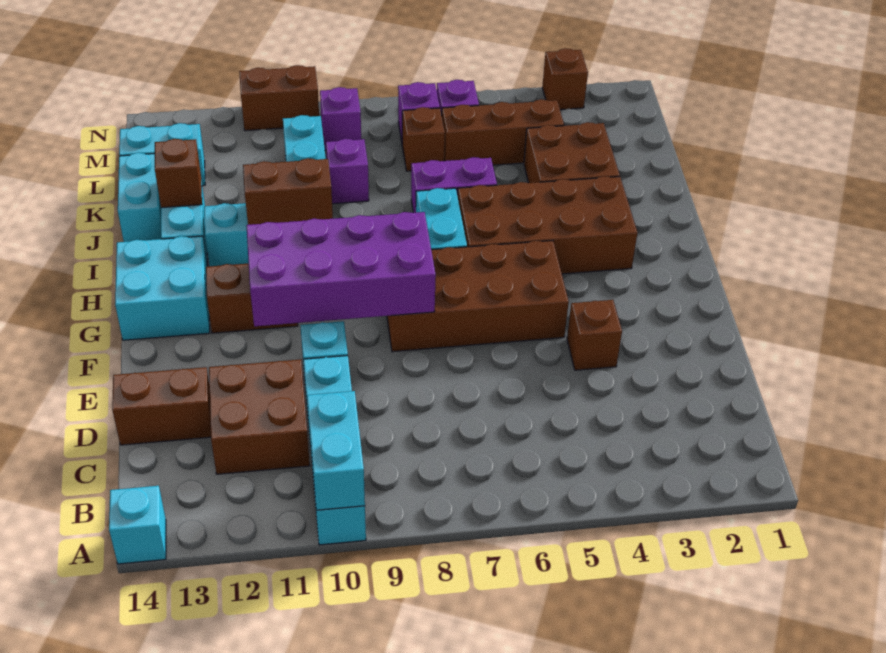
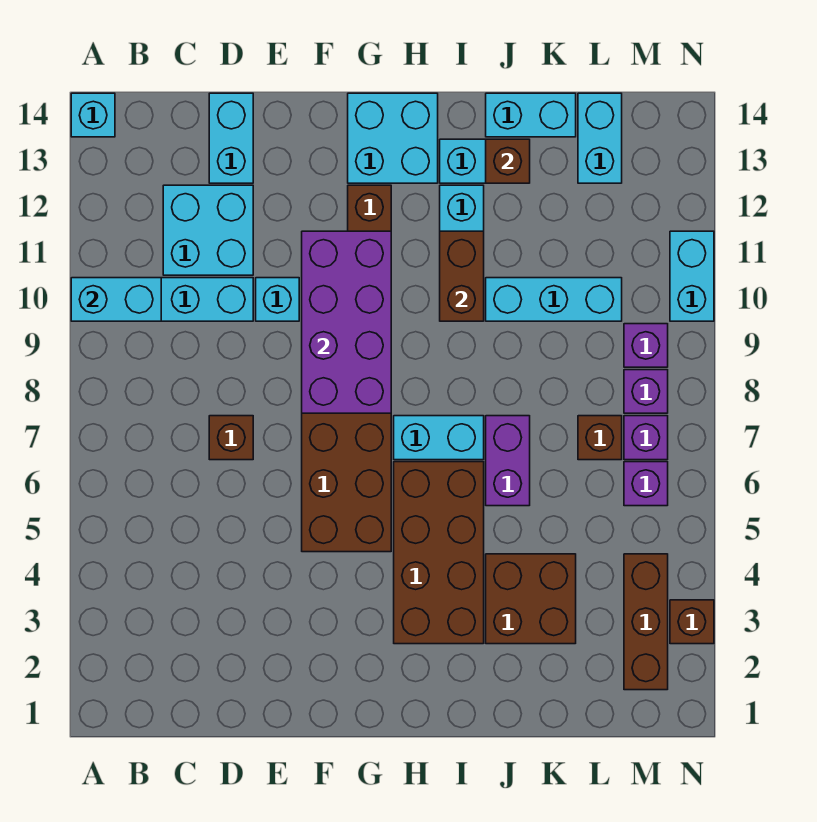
brown 2x2 brick [209,359,310,474] -> cyan 2x2 brick [163,185,253,275]
brown 1x2 brick [112,367,211,445] -> cyan 1x2 brick [209,93,253,183]
brown 1x1 brick [567,300,622,370] -> brown 1x1 brick moved to [209,416,253,460]
purple 1x1 brick [326,139,369,204] -> purple 1x1 brick moved to [624,370,668,413]
brown 1x3 brick [442,99,564,165] -> brown 1x3 brick moved to [624,554,668,690]
brown 1x2 brick [239,65,319,131] -> cyan 1x2 brick [670,231,714,321]

